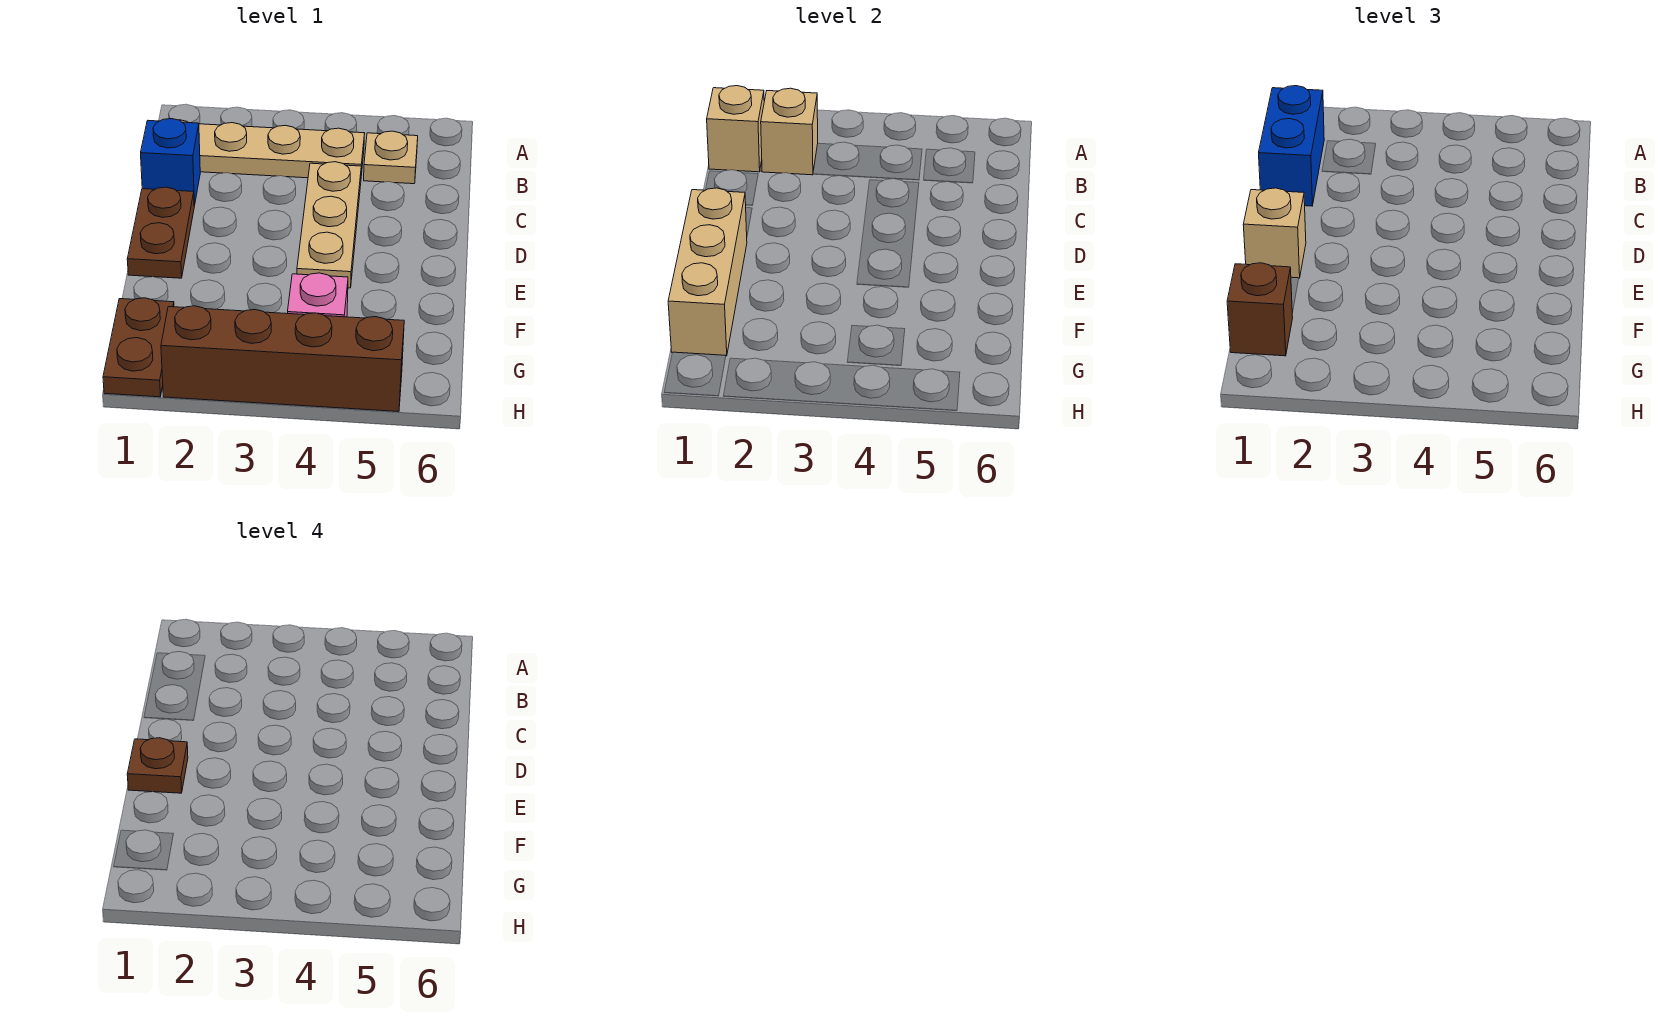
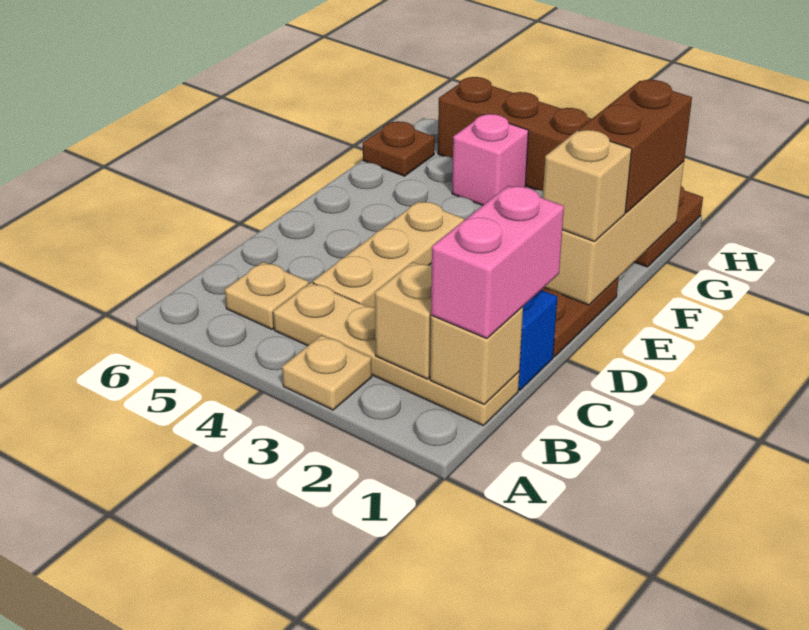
none -> tan 1x1 plate [282,335,372,410]
blue 1x2 brick [1259,86,1324,206] -> pink 1x2 brick [431,186,564,339]
brown 1x1 plate [127,738,188,793] -> brown 1x1 plate moved to [363,121,435,176]
brown 1x1 brick [1227,263,1293,356] -> brown 1x2 brick [579,80,692,213]

